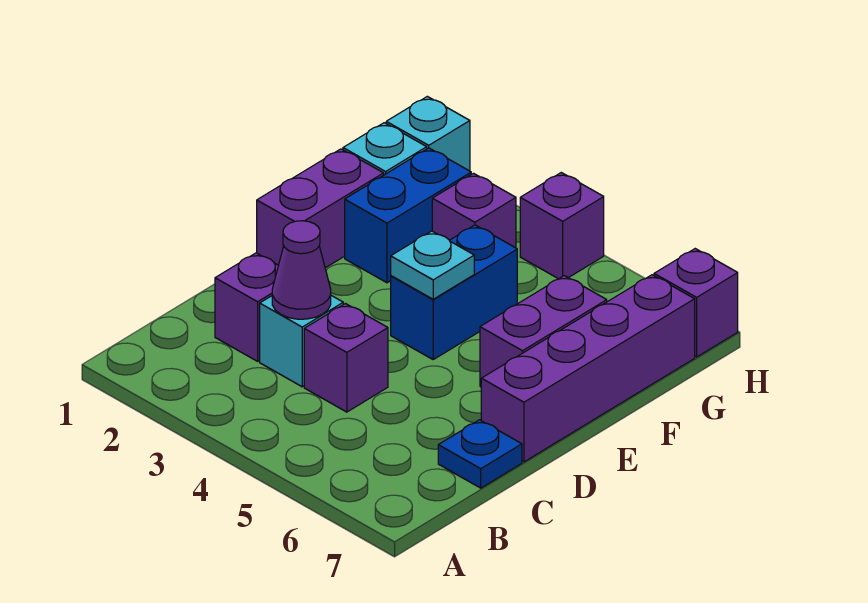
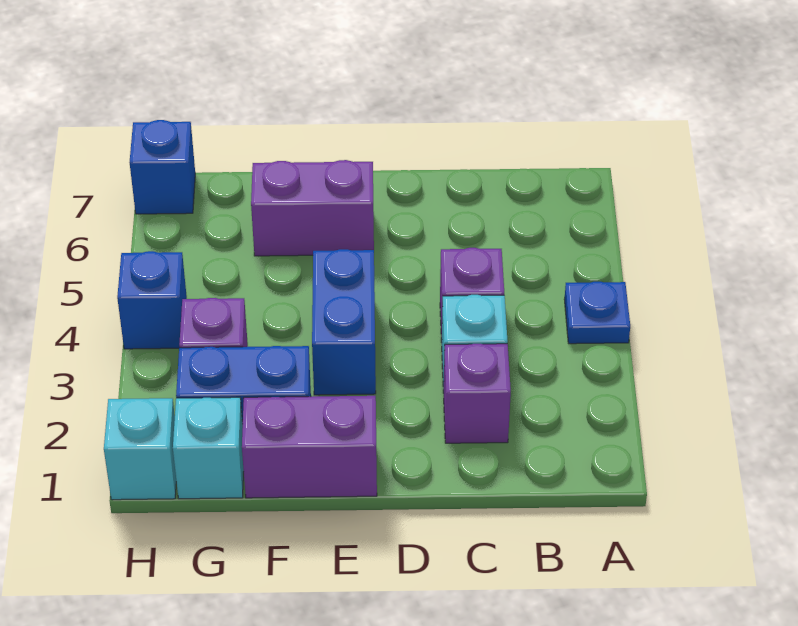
purple 1x1 cone [272,221,331,319] -> none
blue 1x1 plate [438,420,522,488] -> blue 1x1 plate moved to [564,282,630,344]
purple 1x4 brick [481,275,695,462] -> none
blue 1x2 brick [391,225,517,359] -> blue 1x2 brick turned to [312,249,376,395]
cyan 1x1 plate [391,231,474,299] -> none
purple 1x1 brick [520,173,604,279] -> blue 1x1 brick [117,251,187,349]
purple 1x1 brick [654,249,738,357] -> blue 1x1 brick [130,120,195,214]

